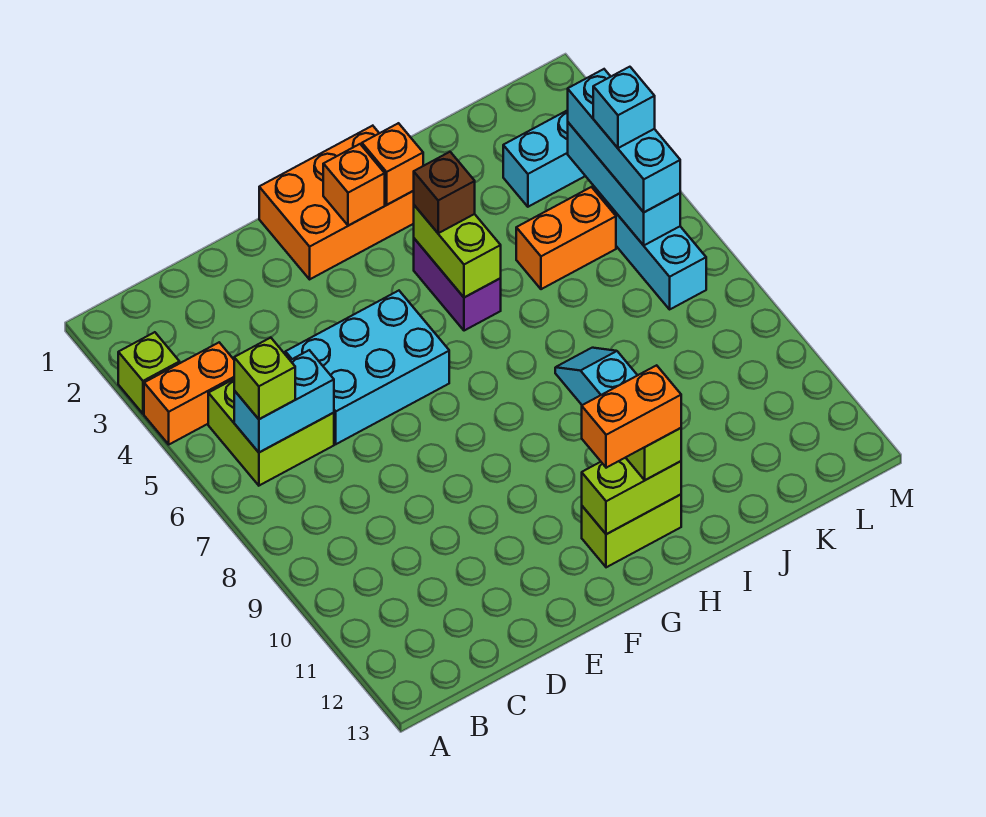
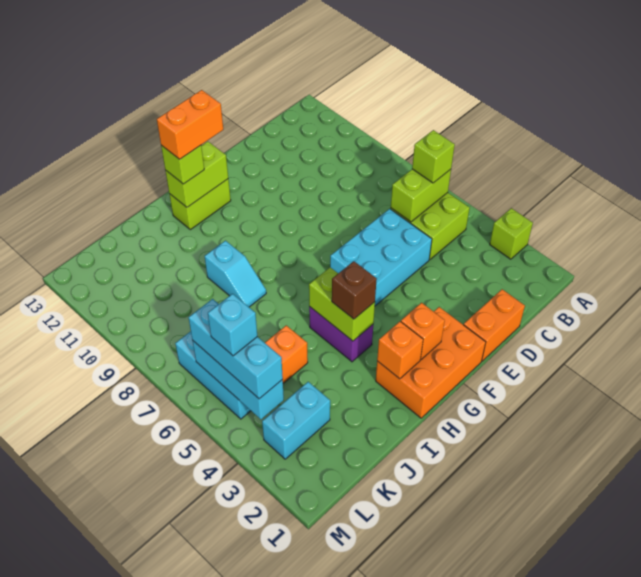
orange 1x2 brick [144,342,234,444] -> orange 1x2 brick moved to [464,289,525,361]
cyan 1x2 brick [234,350,334,452] -> lime 1x2 brick [391,169,451,222]

